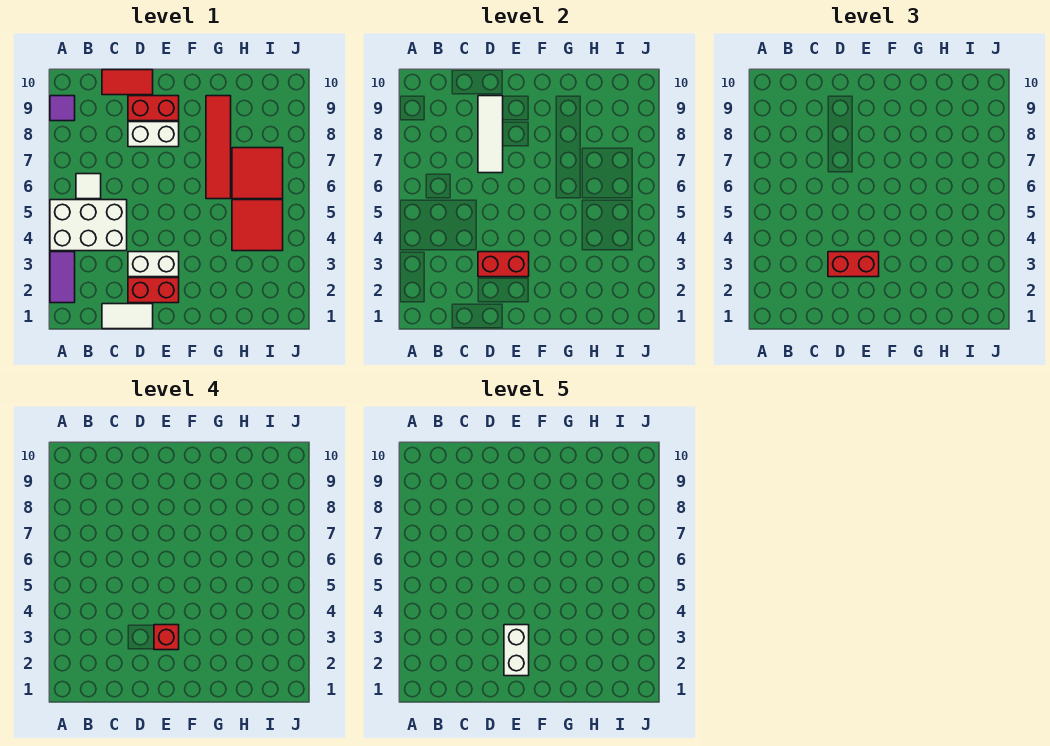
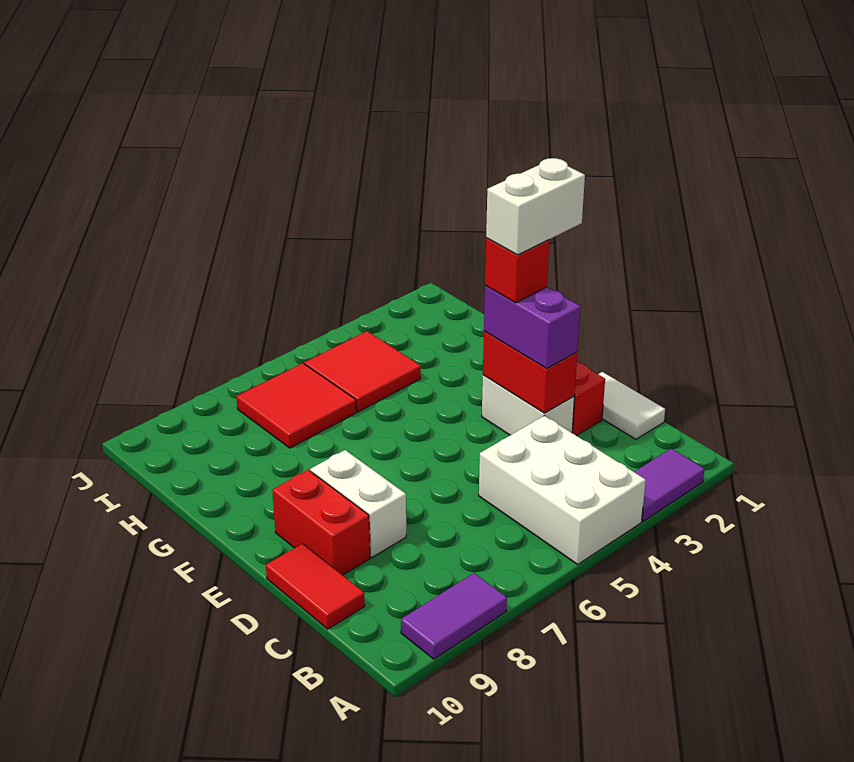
purple 1x1 tile [50,96,75,121] -> purple 1x2 tile [401,573,507,659]
white 1x1 tile [76,174,101,199] -> none
red 1x2 brick [828,252,879,277] -> purple 1x2 brick [484,285,580,369]
white 1x3 tile [478,96,503,173] -> none
red 1x4 tile [206,96,231,199] -> none

